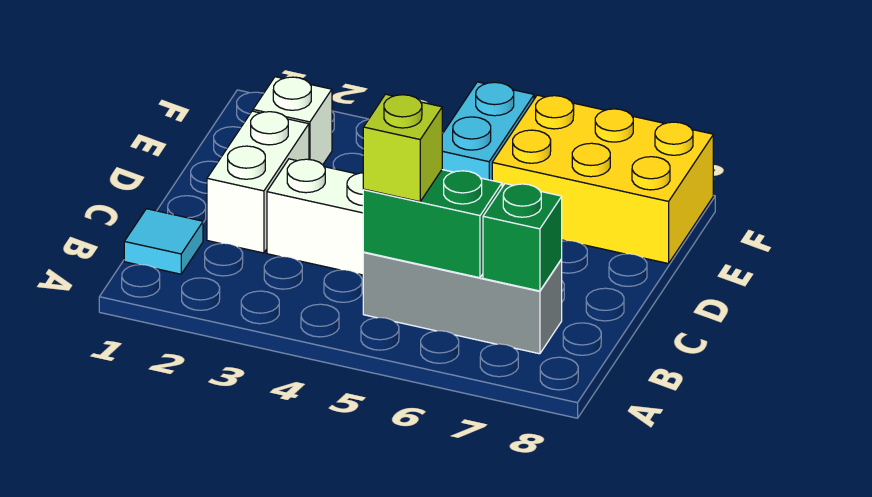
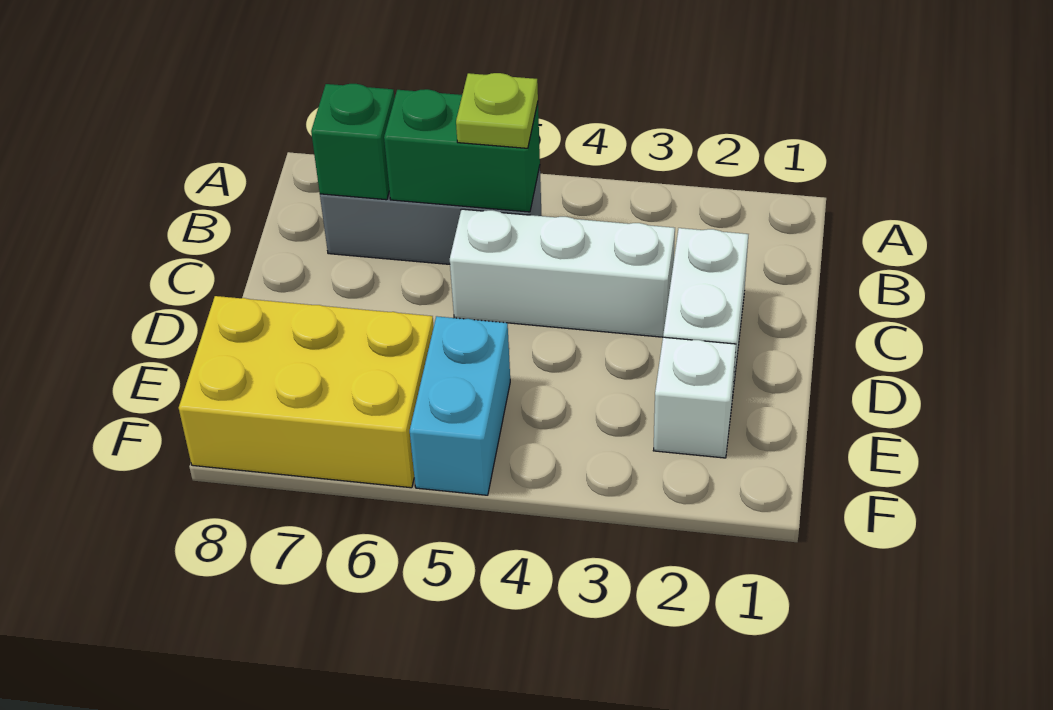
cyan 1x1 tile [124,209,203,274] -> none
lime 1x1 brick [363,94,442,202] -> lime 1x1 plate [456,73,538,148]

